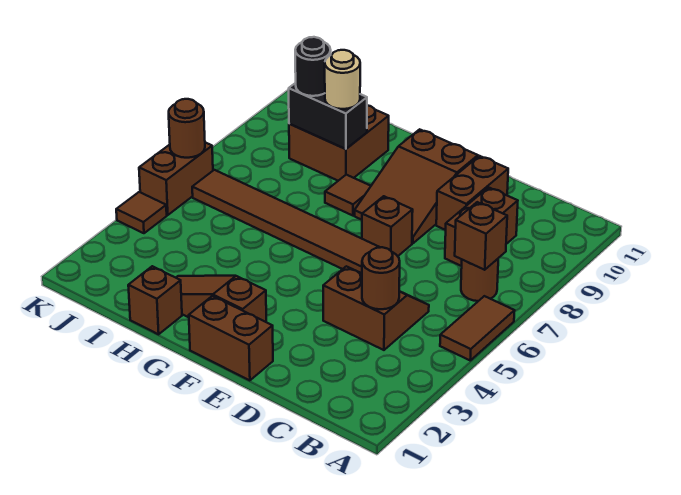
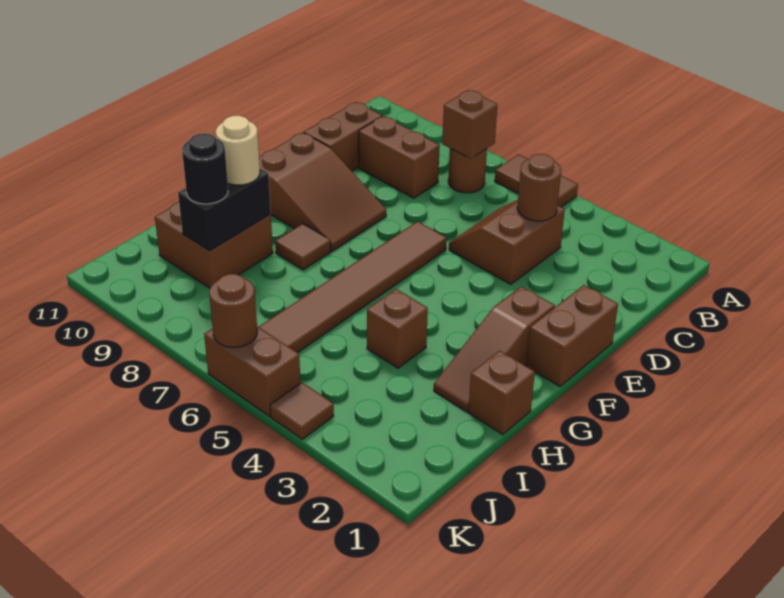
brown 1x2 brick [436,156,508,230] -> brown 1x2 brick turned to [304,102,382,171]
brown 1x1 brick [362,196,413,256] -> brown 1x1 brick moved to [367,289,428,368]

